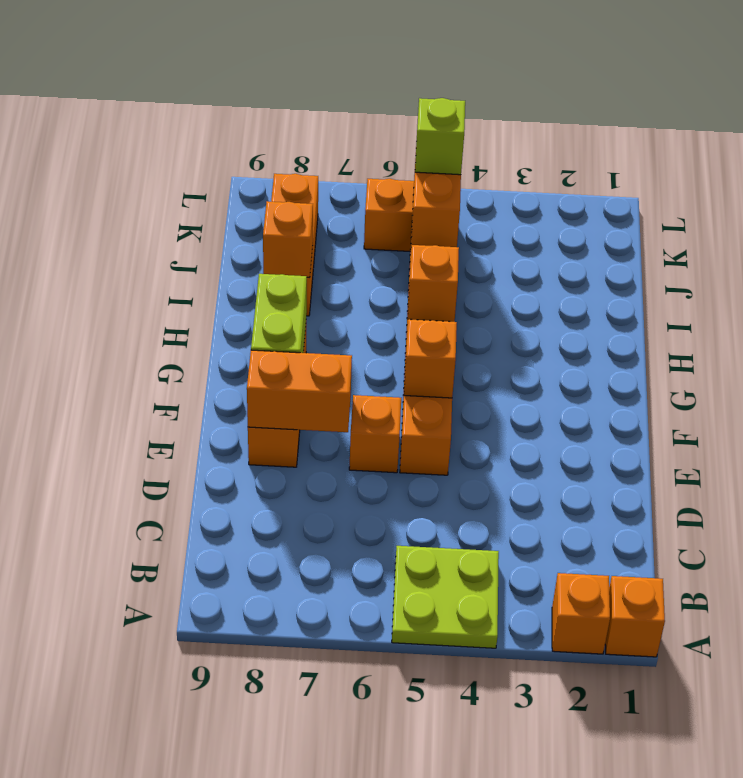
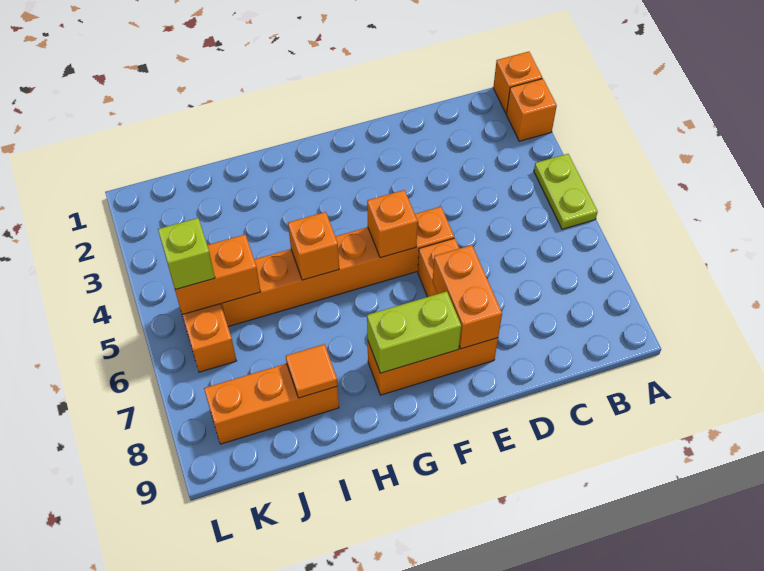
lime 2x2 plate [392,546,499,648] -> lime 1x2 plate [534,154,598,229]
orange 1x1 brick [263,201,313,278] -> orange 1x1 tile [286,344,338,398]

